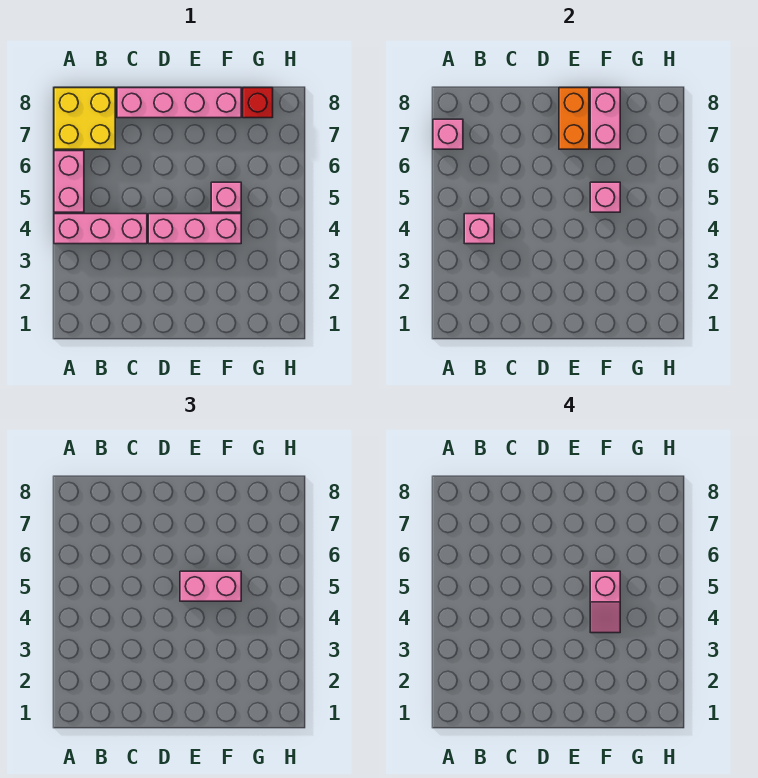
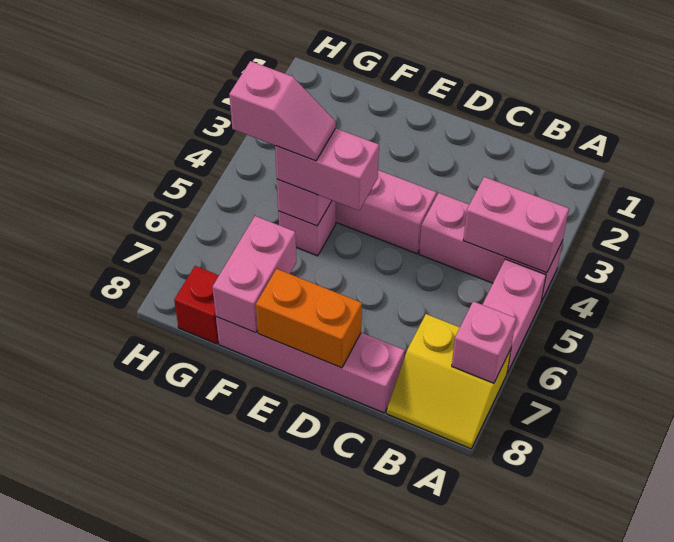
yellow 2x2 brick [54,88,115,149] -> yellow 2x2 slope [387,314,511,449]
pink 1x1 brick [464,214,494,244] -> pink 1x2 brick [463,177,569,273]
orange 1x2 brick [559,88,589,149] -> orange 1x2 brick turned to [256,269,362,368]
pink 1x2 slope [590,571,620,633] -> pink 1x2 slope turned to [229,61,336,161]

